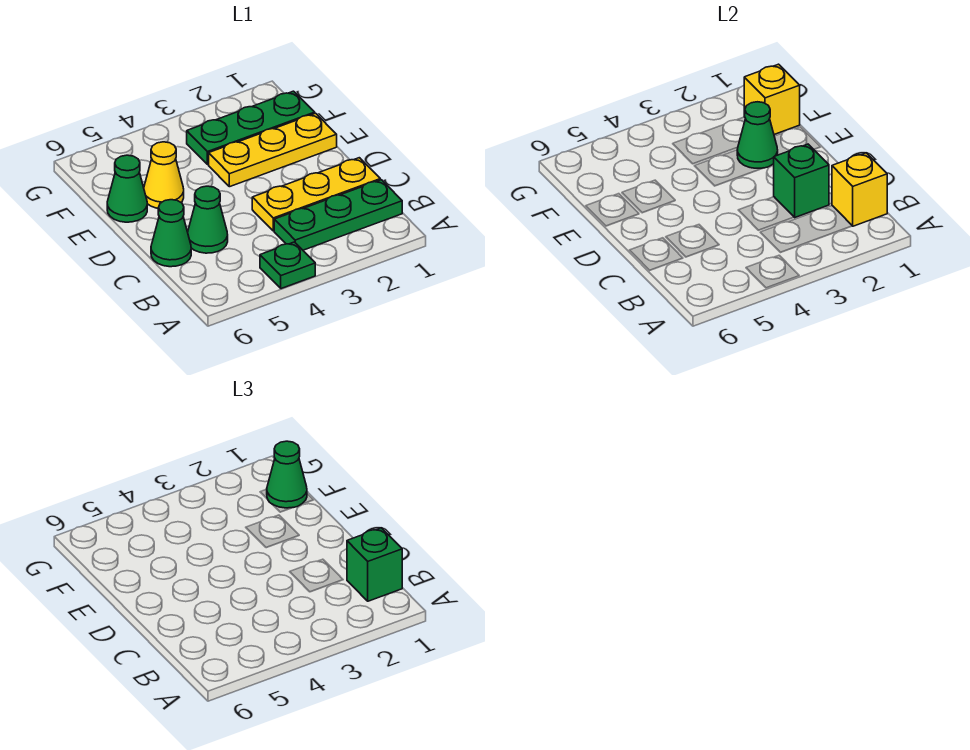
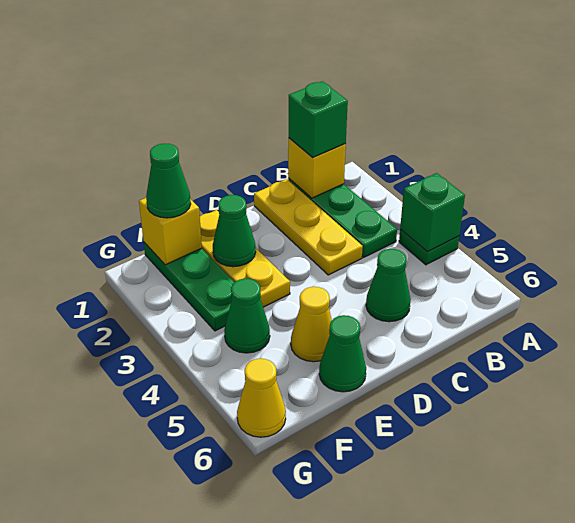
green 1x1 brick [773,144,829,217] -> green 1x1 brick moved to [400,173,465,252]
green 1x1 cone [151,200,191,267] -> green 1x1 cone moved to [224,279,270,353]
none -> yellow 1x1 cone [237,359,286,437]

